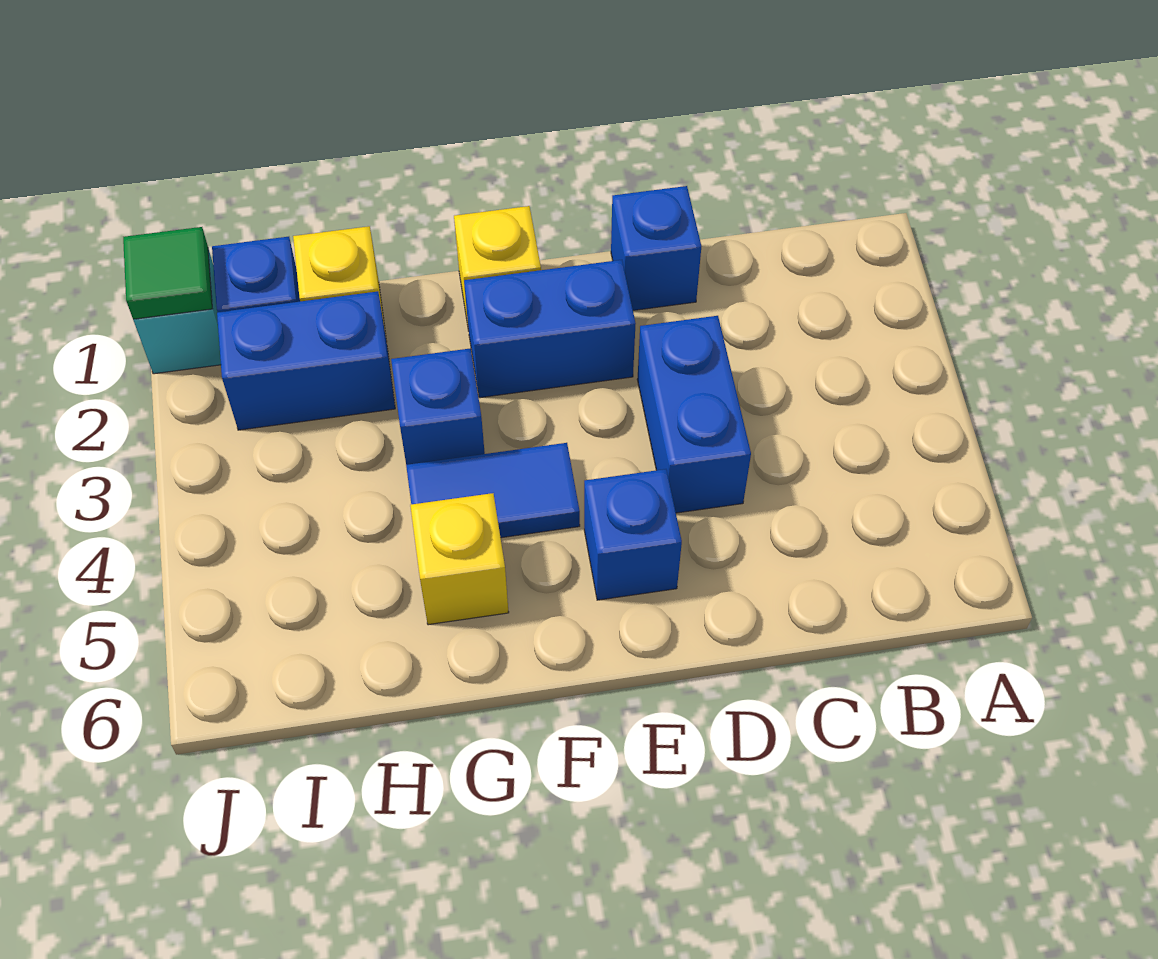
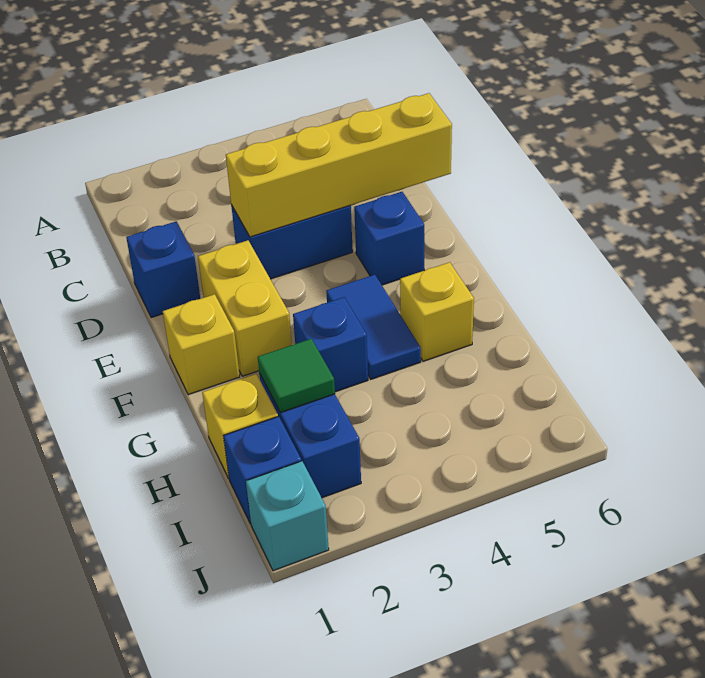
none -> yellow 1x4 brick [226,93,452,237]
blue 1x2 brick [464,260,636,398] -> yellow 1x2 brick [198,240,292,376]
green 1x1 tile [123,227,212,319] -> green 1x1 tile moved to [258,339,335,413]

